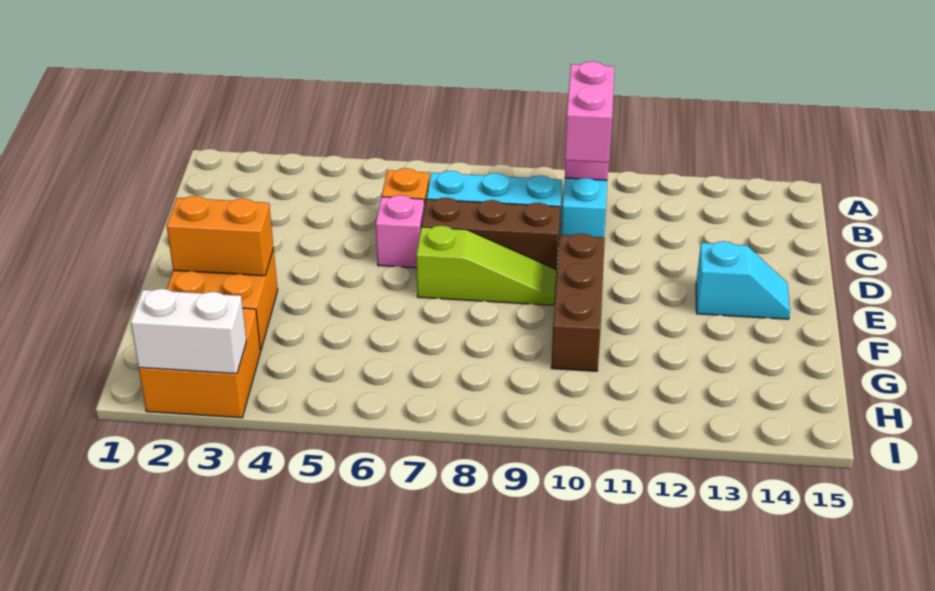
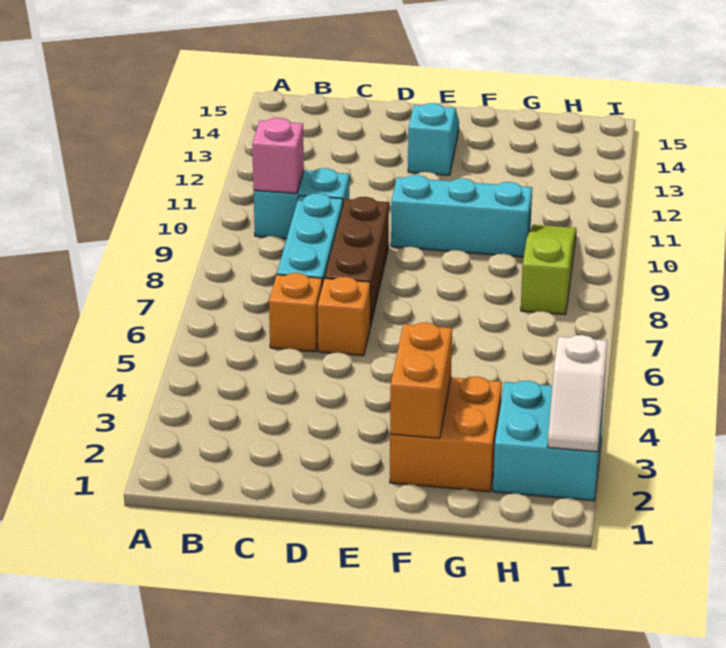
pink 1x2 brick [565,61,614,163] -> none
pink 1x1 brick [376,195,425,268] -> orange 1x1 brick [318,277,370,356]
lime 1x3 slope [416,225,556,305] -> lime 1x3 slope moved to [521,225,576,315]
brown 1x3 brick [551,233,605,371] -> cyan 1x3 brick [391,175,532,257]
orange 2x2 brick [139,308,261,418] -> cyan 2x2 brick [493,381,604,501]
white 1x2 brick [131,289,246,374] -> white 1x2 slope [547,335,607,452]

